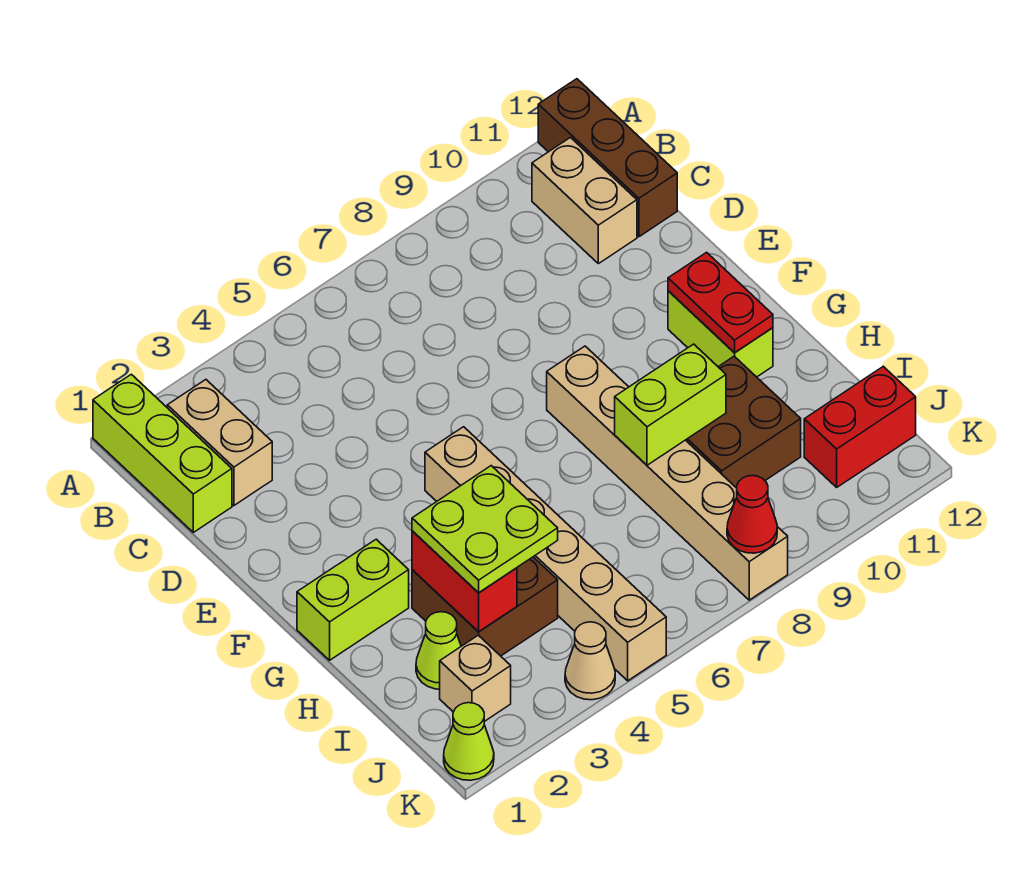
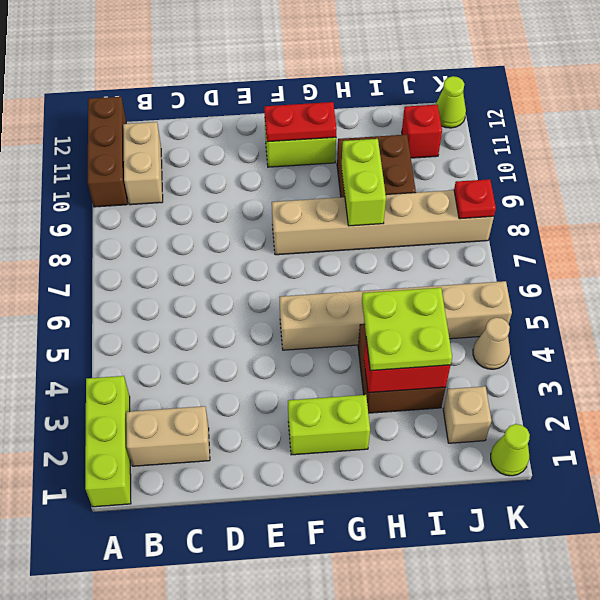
lime 1x3 brick [93,374,232,532] -> lime 1x3 brick turned to [85,376,131,507]
brown 1x3 brick [538,79,677,237] -> brown 1x3 brick turned to [88,97,127,207]
tan 1x2 brick [532,138,637,264] -> tan 1x2 brick turned to [123,122,163,205]
lime 1x2 brick [297,539,409,660] -> lime 1x2 brick turned to [288,395,370,455]
lime 1x1 cone [416,612,461,689] -> lime 1x1 cone moved to [436,76,466,128]
red 1x2 brick [804,366,916,487] -> red 1x1 brick [402,105,442,158]
red 1x1 cone [727,475,777,553] -> red 1x1 plate [454,179,496,219]

